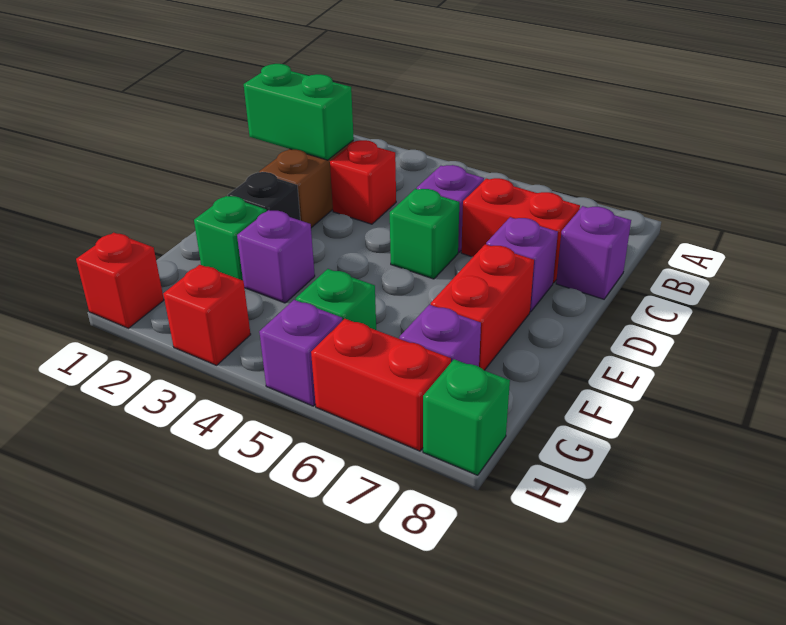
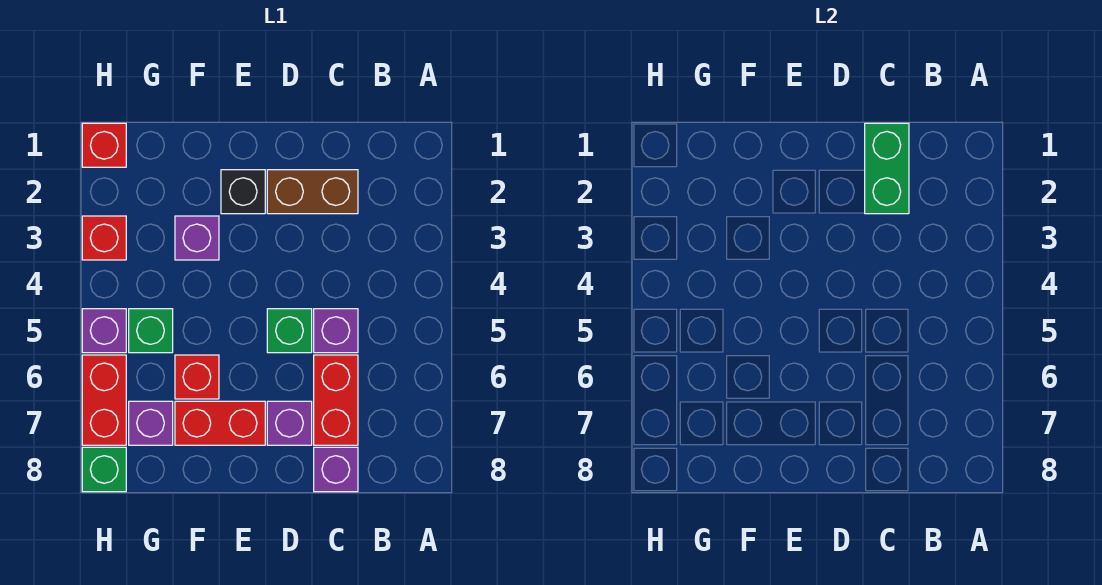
red 1x1 brick [330,140,396,224] -> red 1x1 brick moved to [175,355,219,399]
green 1x1 brick [194,196,267,280] -> none

